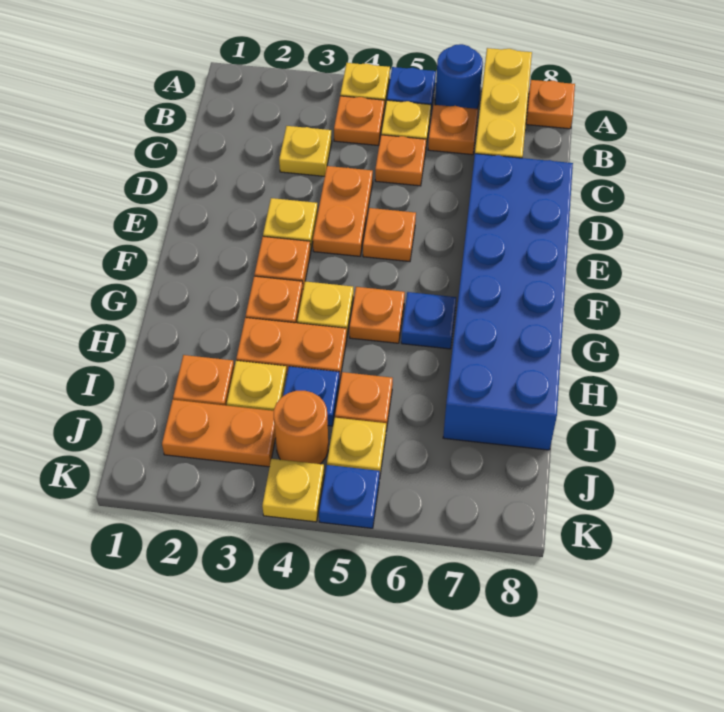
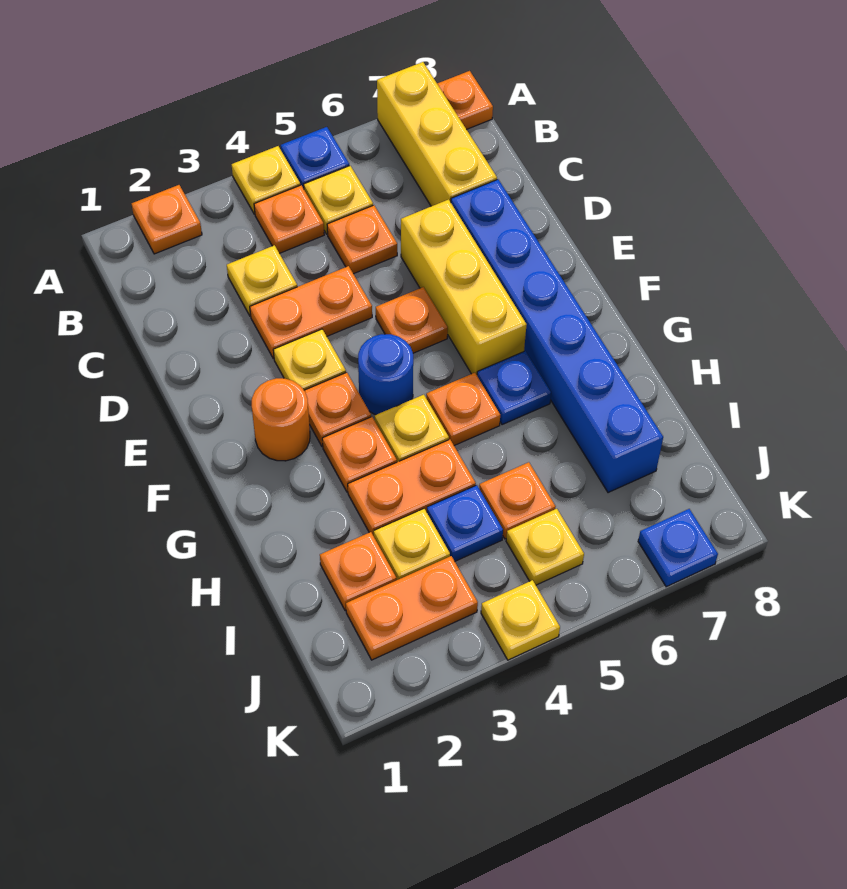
blue 1x1 round brick [435,44,483,109] -> blue 1x1 round brick moved to [358,334,413,415]
orange 1x1 plate [428,105,478,155] -> orange 1x1 plate moved to [132,185,202,254]
orange 1x2 plate [313,166,373,256] -> orange 1x2 plate turned to [250,266,372,359]
none -> yellow 1x3 brick [401,199,527,375]
blue 2x6 brick [443,154,573,450] -> blue 1x6 brick [451,180,663,493]
orange 1x1 round brick [274,391,328,464] -> orange 1x1 round brick moved to [252,378,310,461]
blue 1x1 plate [319,465,380,528] -> blue 1x1 plate moved to [638,509,718,587]

